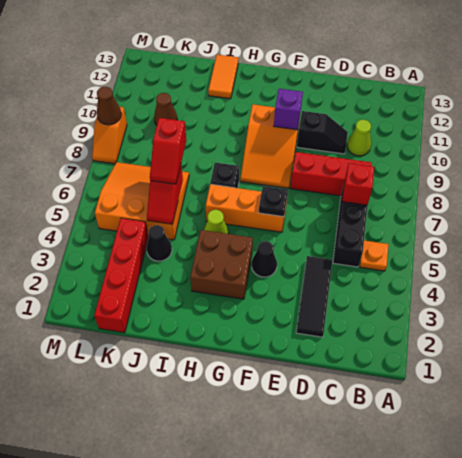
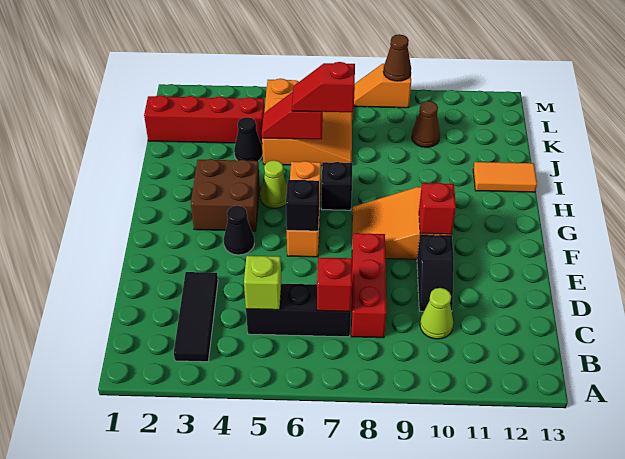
orange 1x1 plate [360,240,389,271] -> none
none -> lime 1x1 brick [244,256,281,310]
black 1x3 tile [296,256,332,337] -> black 1x3 tile turned to [174,272,218,362]
black 1x1 plate [259,186,288,217] -> black 1x1 brick [286,180,319,231]
purple 1x1 brick [274,89,303,130] -> red 1x1 brick [419,183,456,234]

